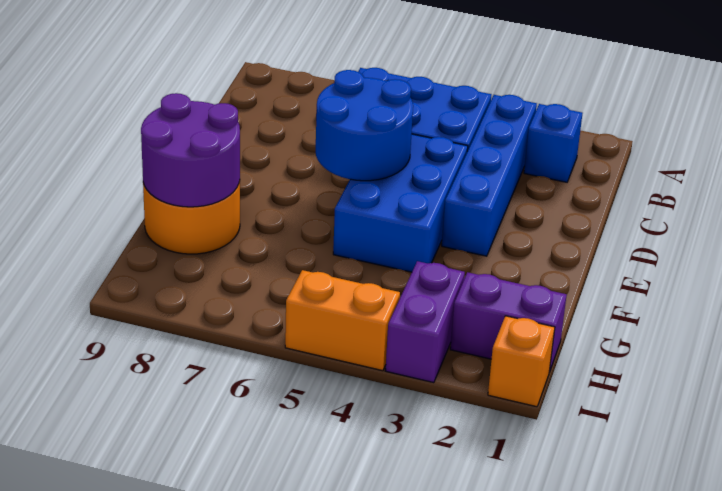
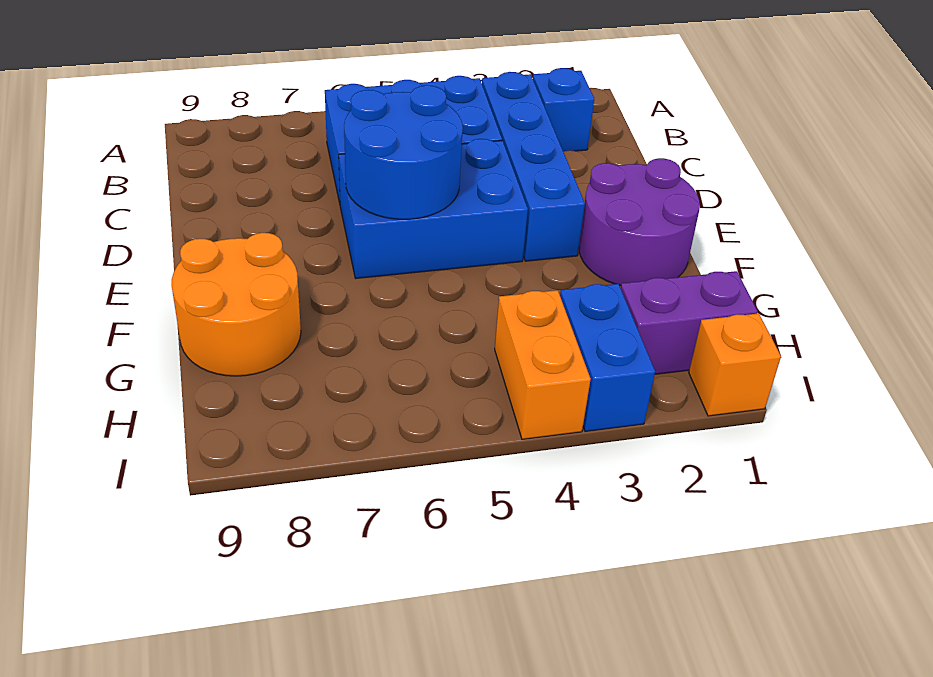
blue 2x3 brick [333,134,468,272] -> blue 2x3 brick turned to [339,139,528,278]
purple 2x2 round brick [141,93,240,207] -> purple 2x2 round brick moved to [579,158,700,286]
purple 1x2 brick [386,261,465,383] -> blue 1x2 brick [560,284,655,431]
orange 1x2 brick [285,270,400,371] -> orange 1x2 brick turned to [495,290,591,439]

